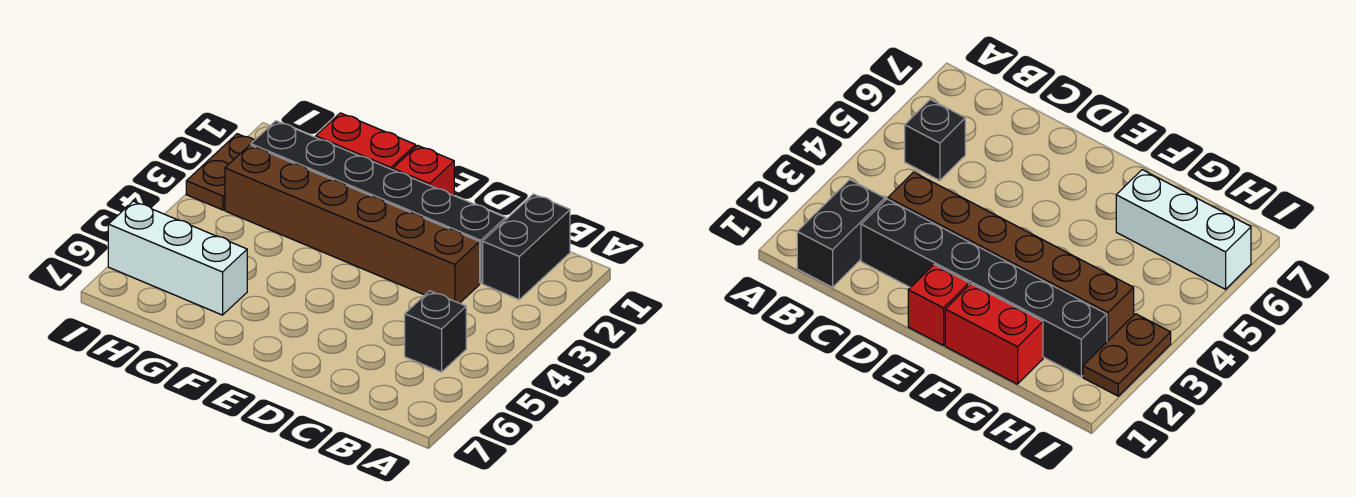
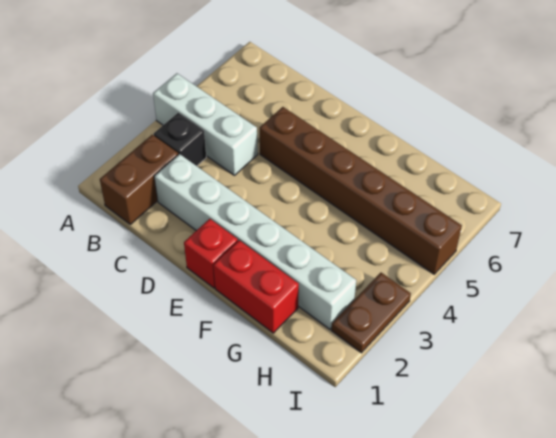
black 1x2 brick [483,194,570,299] -> brown 1x2 brick [100,135,178,224]
black 1x1 brick [405,291,466,372] -> black 1x1 brick moved to [154,113,206,166]
black 1x6 brick [251,121,506,283] -> white 1x6 brick [154,154,356,329]
brown 1x6 brick [225,145,480,303] -> brown 1x6 brick moved to [260,107,462,274]
white 1x3 brick [108,201,247,315] -> white 1x3 brick moved to [153,73,258,175]

